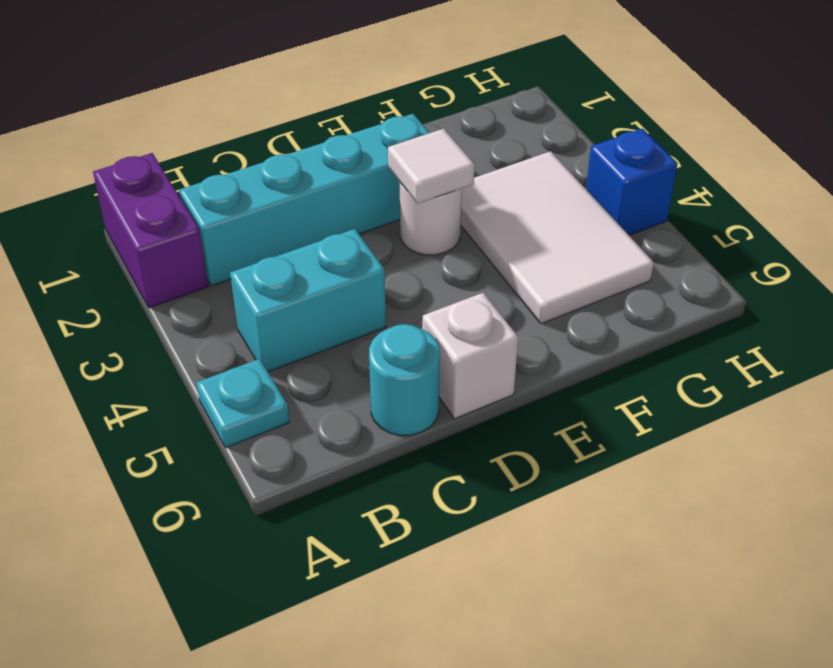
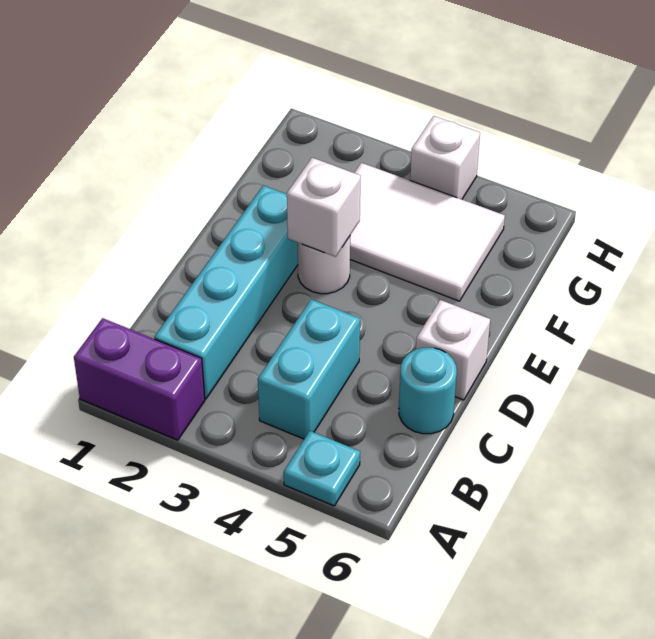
white 1x1 tile [388,129,475,204] -> white 1x1 brick [287,158,361,257]
blue 1x1 brick [586,129,678,235] -> white 1x1 brick [410,116,480,199]

